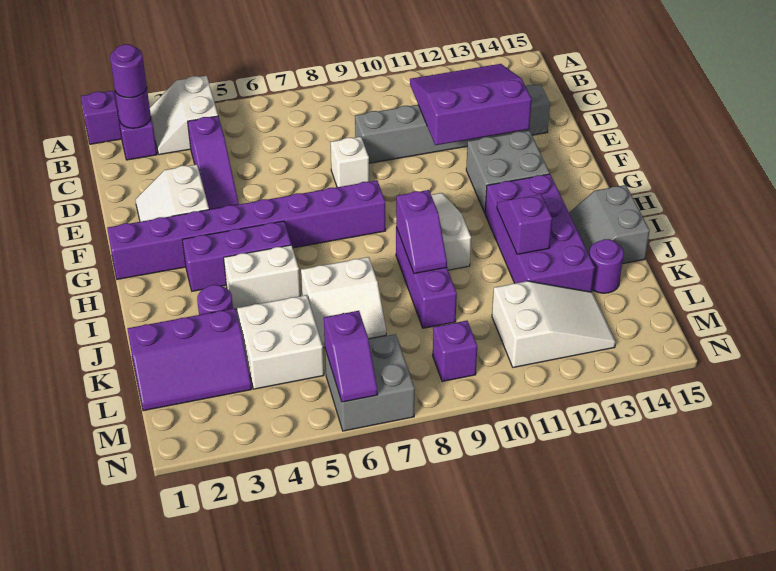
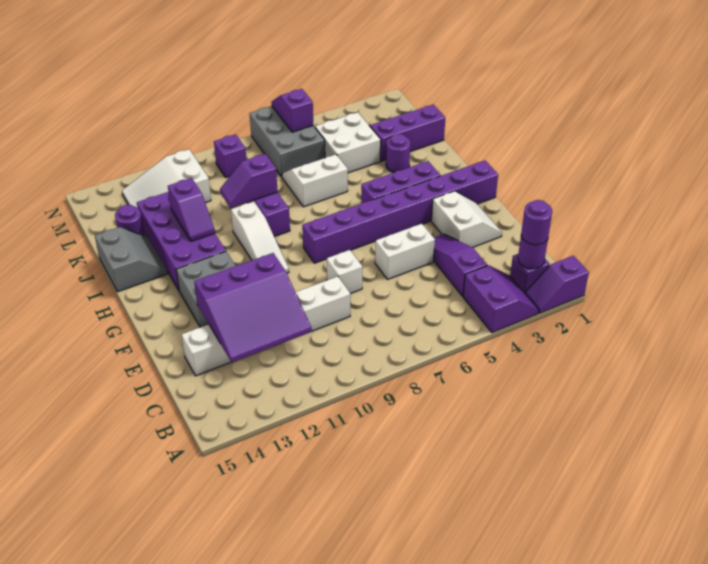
white 2x2 slope [150,76,218,155] -> purple 2x2 slope [463,265,539,333]
grey 1x6 brick [355,84,550,163] -> white 1x6 brick [182,276,350,376]
white 1x2 brick [224,245,300,309] -> white 1x2 brick moved to [375,224,435,280]
purple 1x2 slope [396,190,447,273] -> purple 1x2 slope turned to [220,154,278,208]
grey 2x2 brick [325,334,415,431] -> grey 2x3 brick [250,106,325,177]

